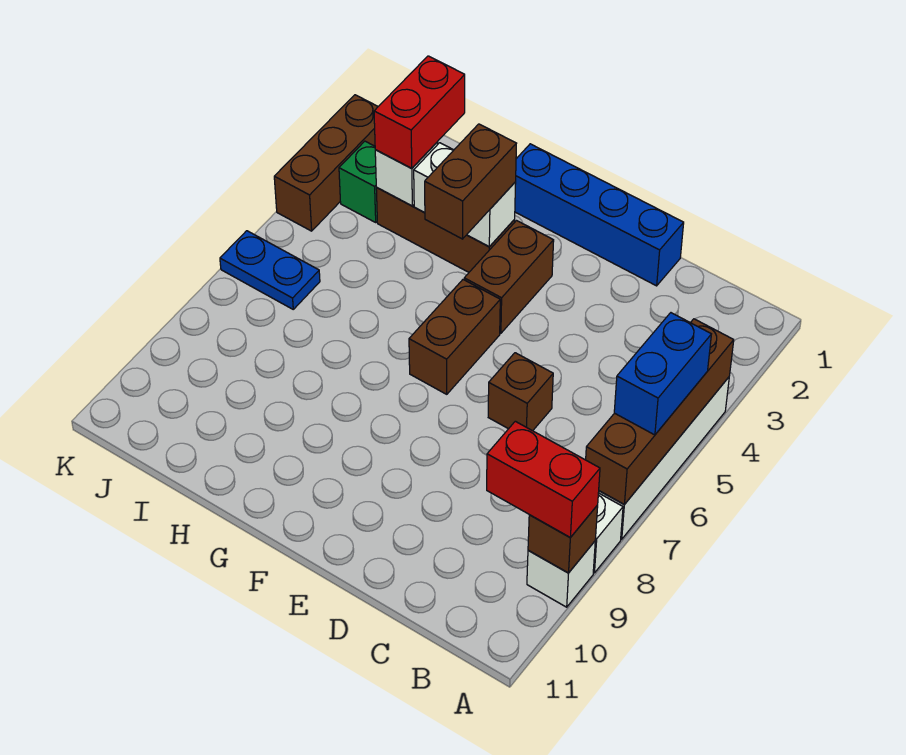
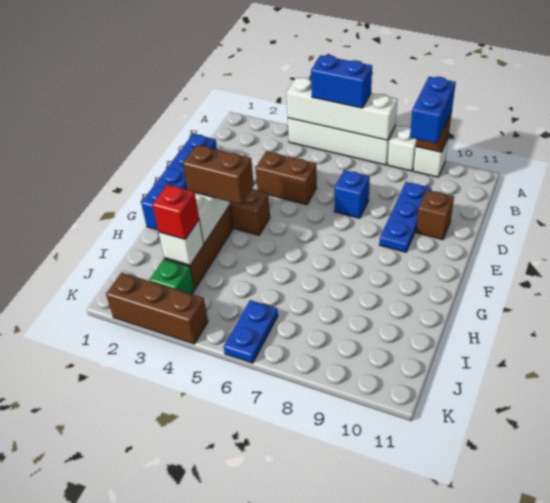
brown 1x4 brick [586,319,734,504] -> white 1x4 brick [286,78,398,140]
red 1x2 brick [487,421,600,538] -> blue 1x2 brick [410,77,456,143]
none -> blue 1x3 plate [379,182,431,252]
brown 1x1 brick [488,353,553,431] -> brown 1x1 brick moved to [416,190,454,240]
none -> blue 1x1 brick [334,170,370,218]
brown 1x2 brick [409,280,500,394] -> brown 1x2 brick moved to [256,151,317,205]
red 1x2 brick [374,56,465,168] -> red 1x1 brick [153,184,199,239]

